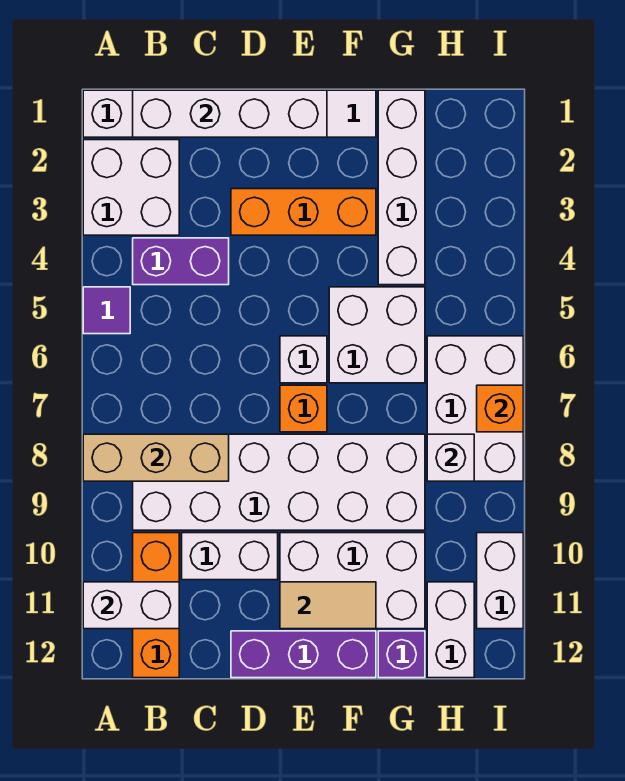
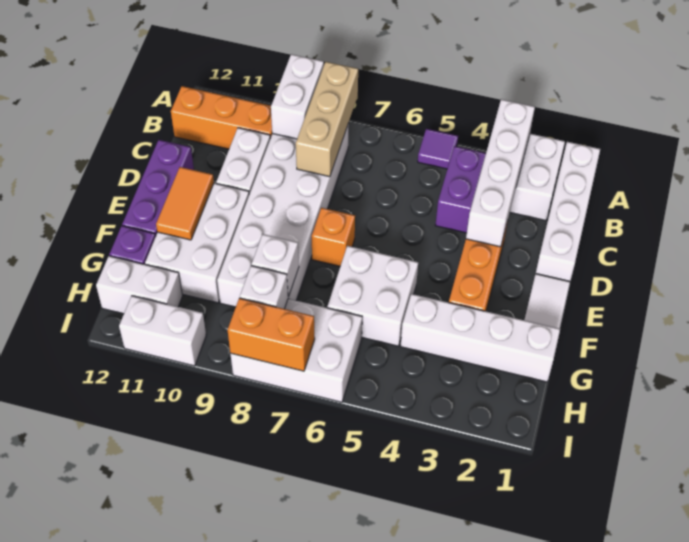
white 1x2 brick [83,582,179,629] -> white 1x2 brick moved to [271,54,324,139]
white 1x4 brick [133,90,327,137] -> white 1x4 brick moved to [466,99,535,247]
white 1x1 brick [280,336,327,383] -> white 1x1 brick moved to [252,234,299,297]
tan 1x2 tile [280,582,376,629] -> orange 1x2 tile [156,167,214,240]
orange 1x1 brick [477,385,523,432] -> orange 1x2 brick [227,298,315,371]

